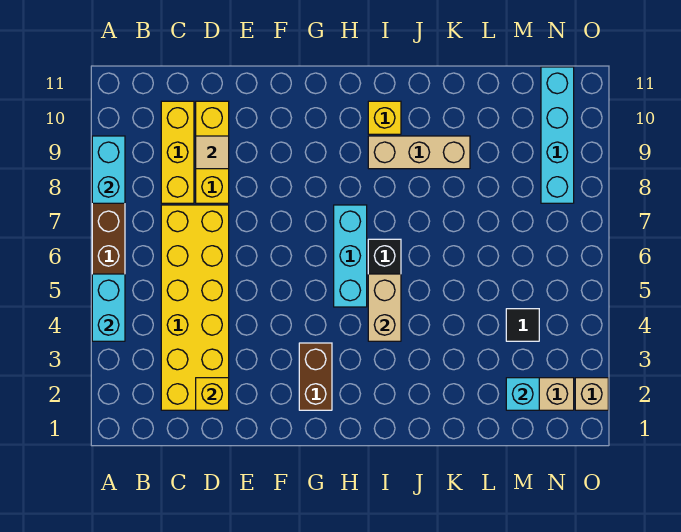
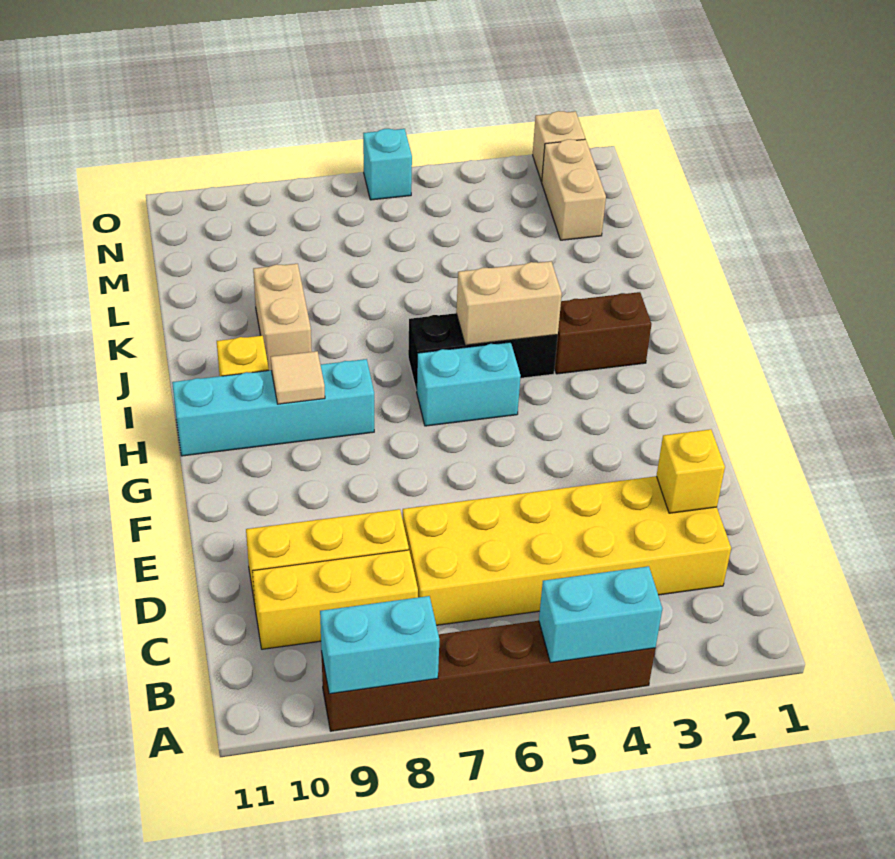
tan 1x1 tile [196,136,229,169] -> tan 1x1 tile moved to [271,351,325,404]
brown 1x2 brick [299,343,332,410] -> brown 1x2 brick moved to [555,292,651,374]
cyan 1x3 brick [334,205,367,307] -> cyan 1x2 brick [416,342,521,426]
tan 1x3 brick [368,136,470,169] -> tan 1x2 brick [253,264,312,370]
cyan 1x1 brick [506,378,539,410] -> cyan 1x1 brick moved to [363,129,412,200]
black 1x1 tile [506,309,539,341] -> none
cyan 1x4 brick [541,67,574,203] -> cyan 1x4 brick moved to [172,359,374,456]

